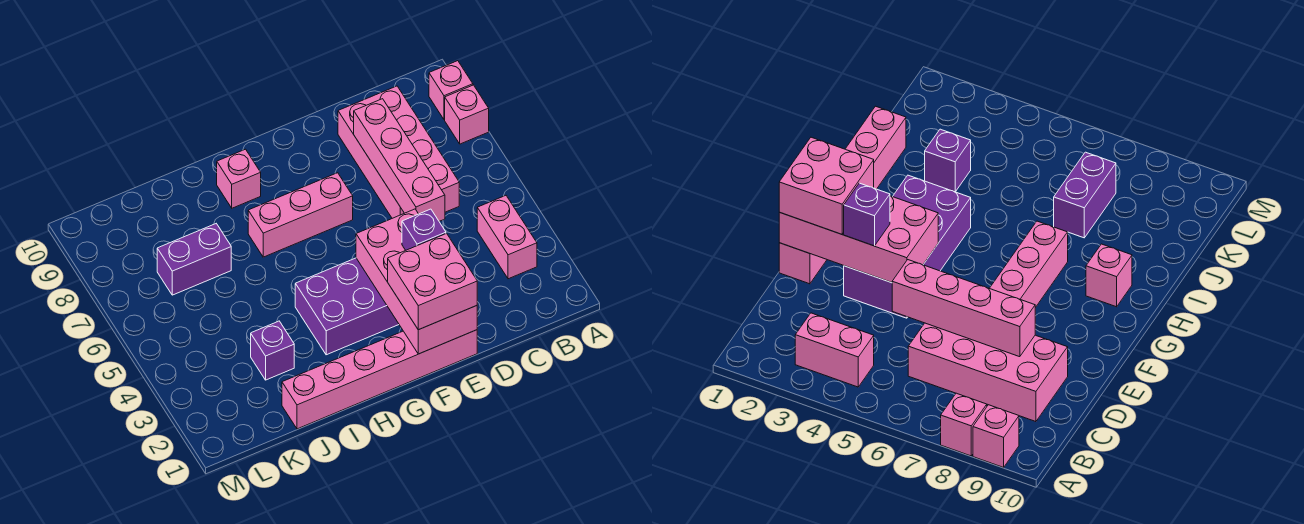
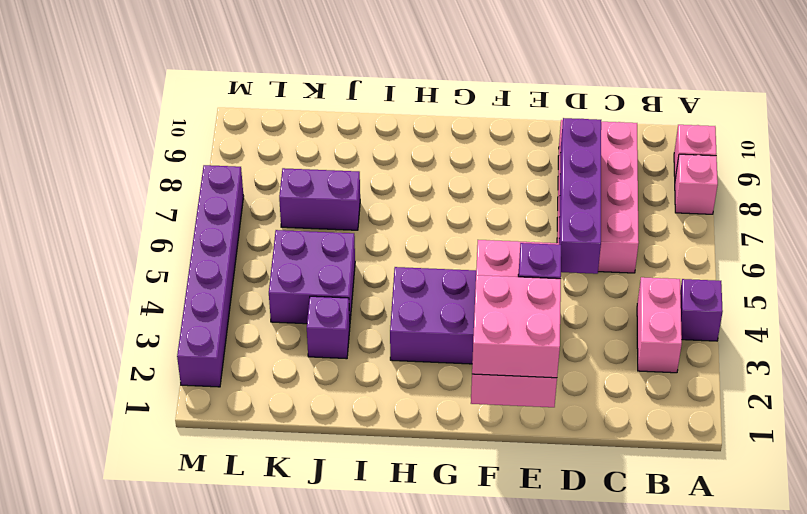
none -> purple 1x1 brick [680,279,723,341]
pink 1x4 brick [354,99,445,221] -> purple 1x4 brick [559,118,601,274]
pink 1x6 brick [282,330,477,429] -> none
pink 1x3 brick [248,173,353,257] -> none
pink 1x1 brick [217,149,261,208] -> none
none -> purple 2x2 brick [269,230,355,324]
none -> purple 1x6 brick [177,165,244,387]

